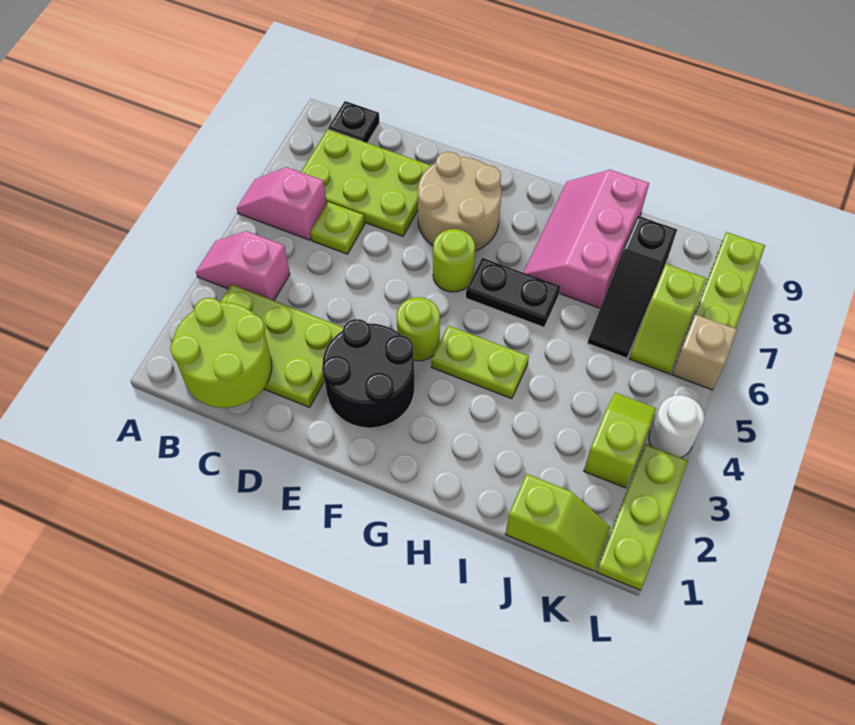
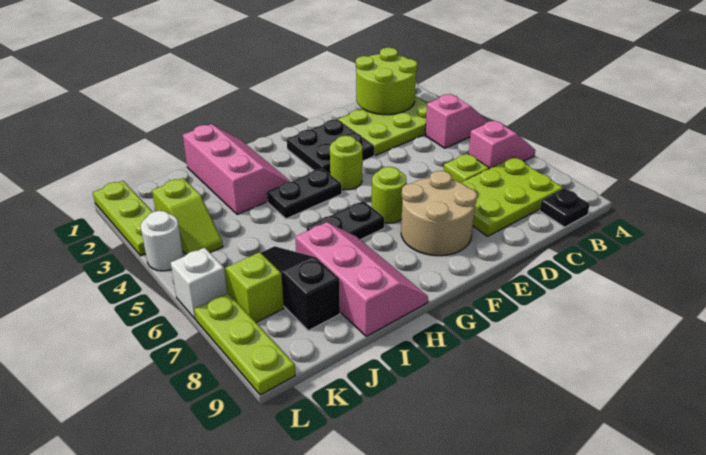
black 2x2 round brick [322,319,414,428] -> black 2x2 plate [287,119,374,174]
lime 1x2 plate [431,326,529,399] -> black 1x2 plate [267,169,342,219]
none -> pink 2x3 slope [183,124,291,215]
lime 1x2 slope [505,474,611,571] -> none
tan 1x1 brick [672,314,737,390] -> white 1x1 brick [171,248,227,319]

